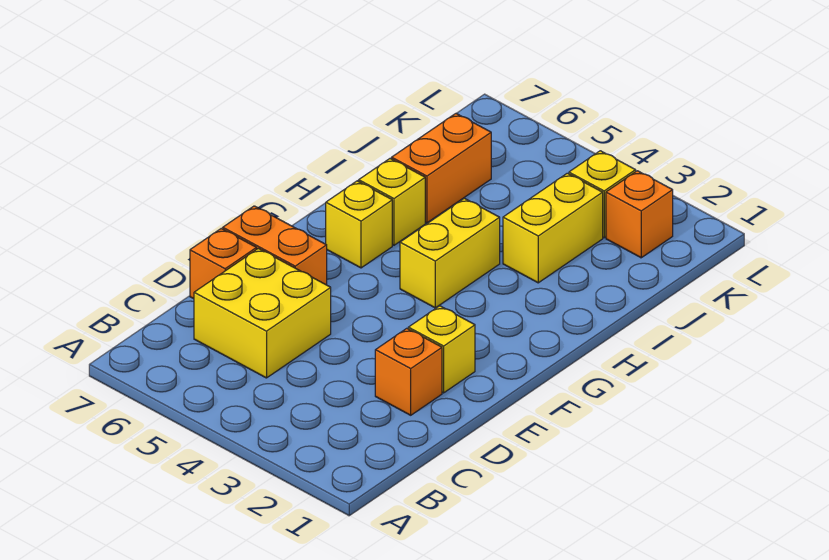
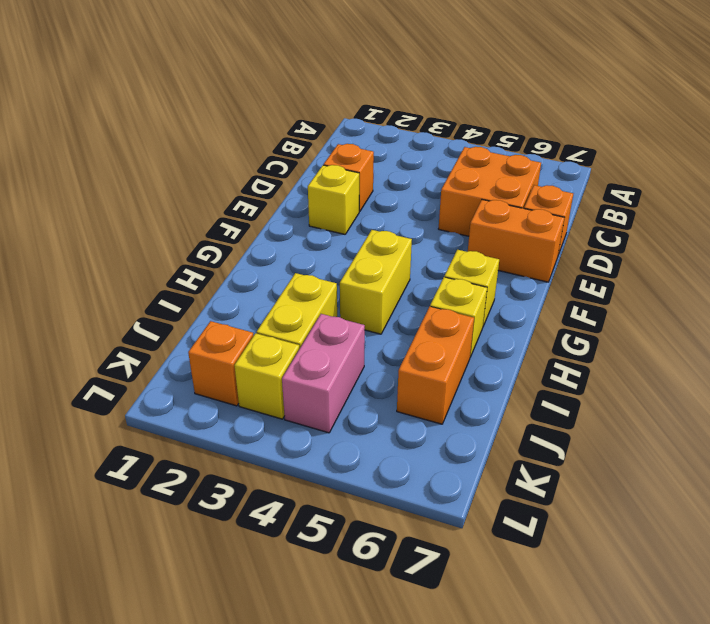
yellow 2x2 brick [194,248,331,378] -> orange 2x2 brick [439,147,541,236]
none -> pink 1x2 brick [282,314,365,433]

